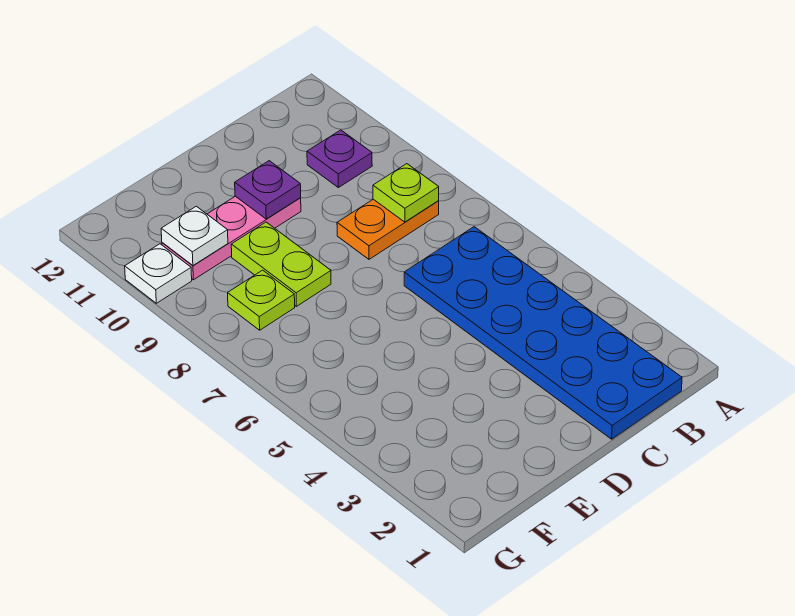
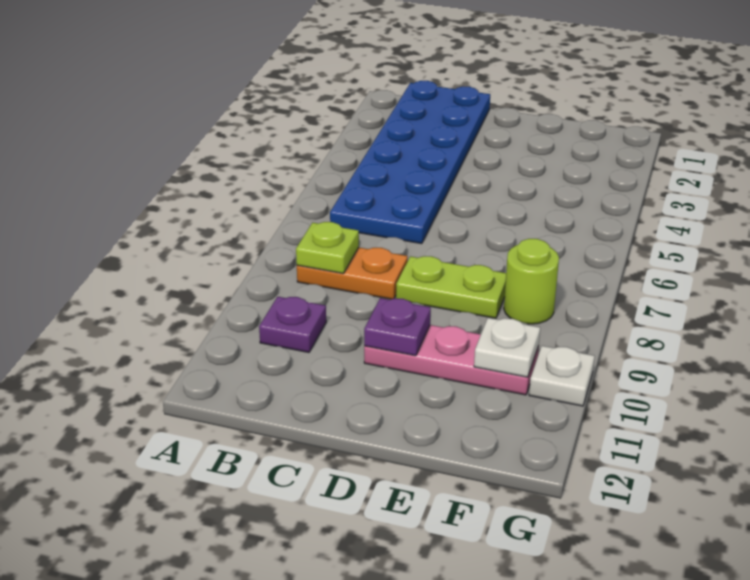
lime 1x2 plate [231,222,331,306] -> lime 1x2 plate turned to [396,256,506,318]
lime 1x1 plate [228,270,295,330] -> lime 1x1 round brick [504,239,559,324]

